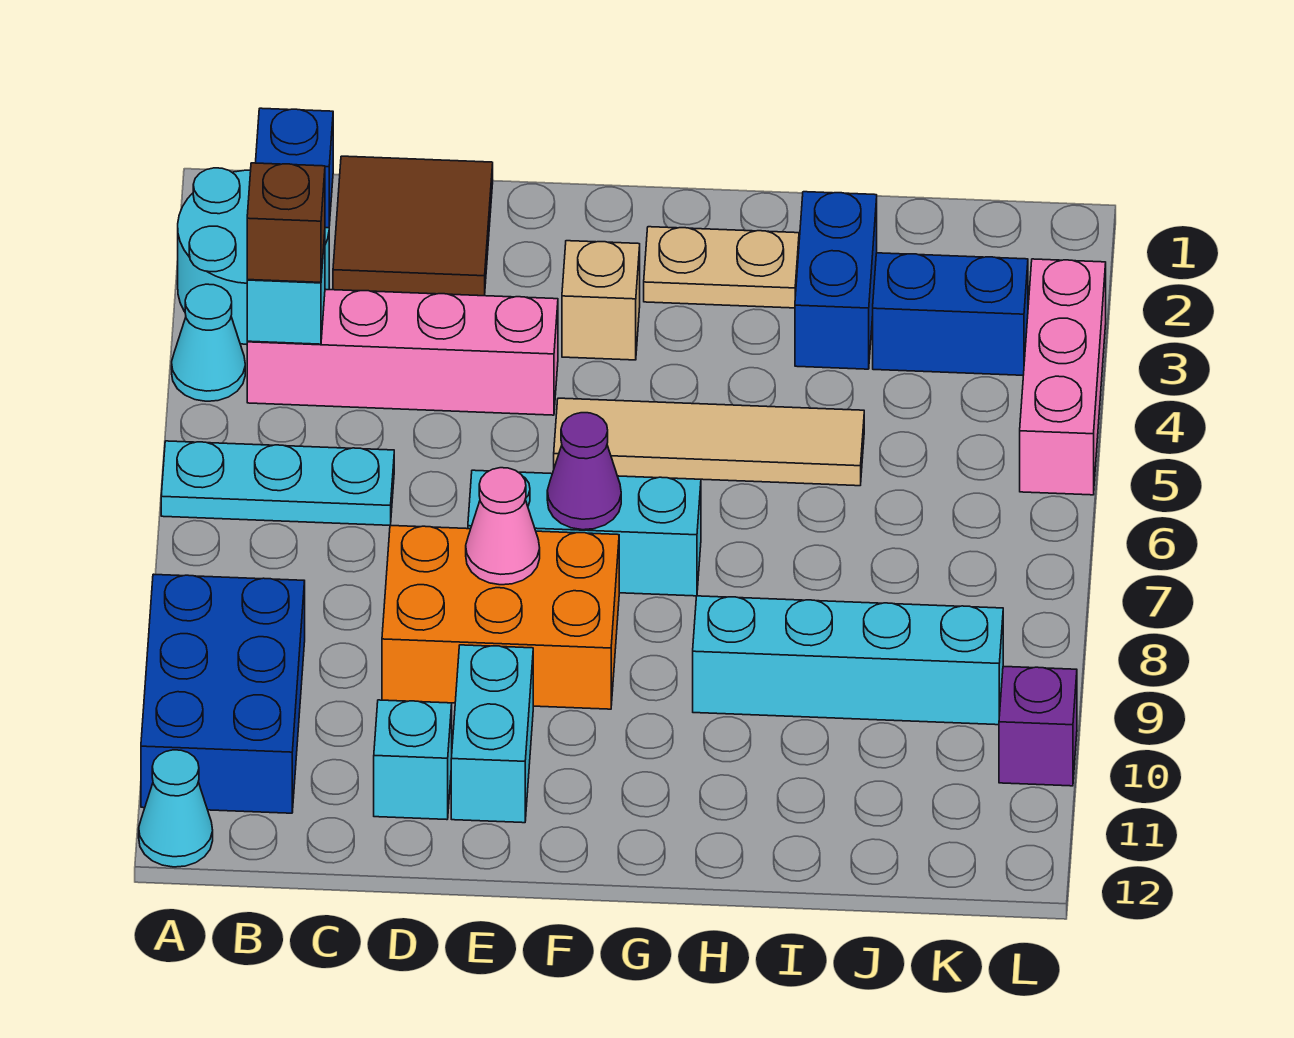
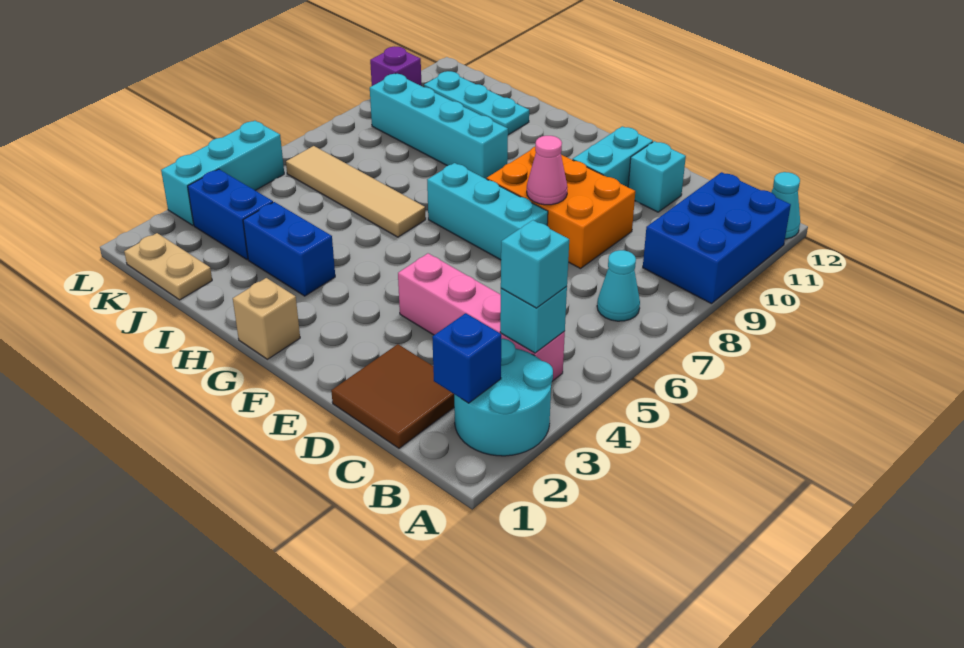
cyan 1x1 cone [172,284,245,401] -> cyan 1x1 cone moved to [597,250,640,321]
cyan 1x3 plate [161,441,394,525] -> cyan 1x3 plate moved to [424,71,529,135]
brown 1x1 brick [247,163,325,282] -> cyan 1x1 brick [501,220,569,308]
tan 1x1 brick [562,241,640,360] -> tan 1x1 brick moved to [233,278,300,359]
tan 1x4 tile [554,398,864,486] -> tan 1x4 tile moved to [286,146,426,237]
purple 1x1 cone [547,413,621,530] -> none
tan 1x2 plate [644,227,799,308] -> tan 1x2 plate moved to [124,233,212,300]
blue 1x2 brick [795,192,877,369] -> blue 1x2 brick turned to [243,202,335,296]
pink 1x3 brick [1020,259,1106,495] -> cyan 1x3 brick [161,121,284,225]

